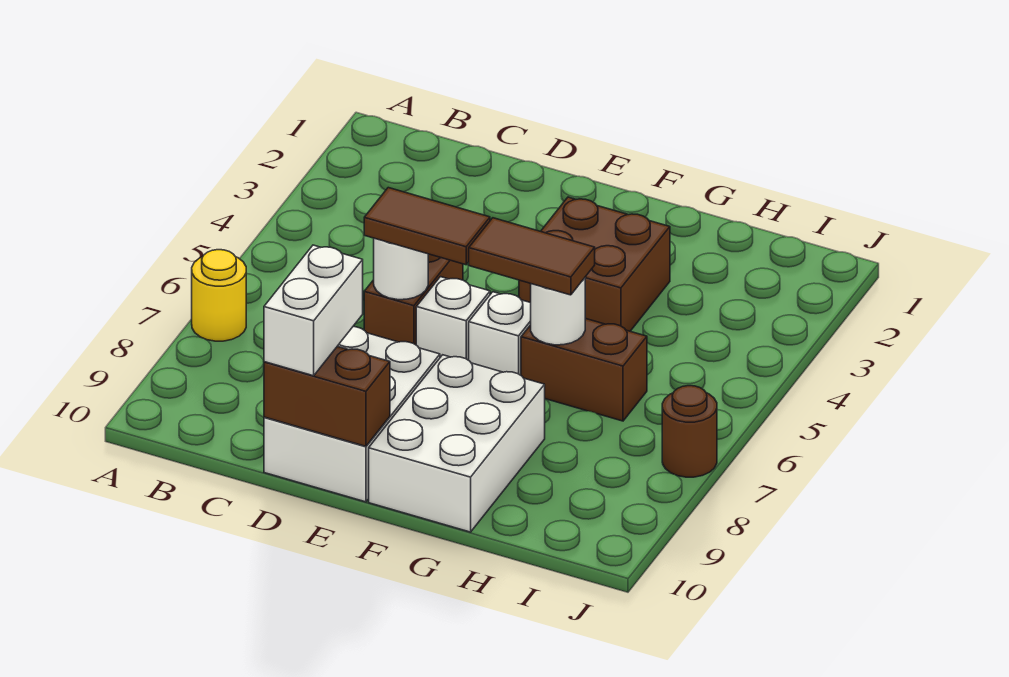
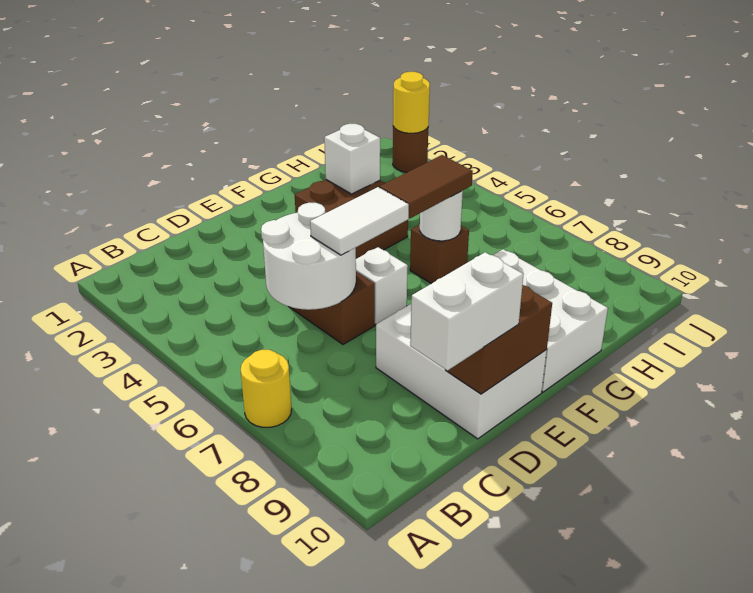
white 1x1 round brick [374,238,428,300] -> white 2x2 round brick [261,203,356,310]
brown 1x2 tile [364,188,490,265] -> white 1x2 tile [310,187,409,255]
white 1x2 brick [264,245,363,376] -> white 1x2 brick turned to [410,252,524,371]
white 1x1 brick [469,292,531,375] -> white 1x1 brick moved to [324,124,380,194]
brown 1x2 brick [521,318,647,421] -> brown 1x1 brick [410,225,469,284]
none -> yellow 1x1 round brick [393,72,430,133]
brown 1x1 round brick [662,386,717,477] -> brown 1x1 round brick moved to [393,127,428,172]

